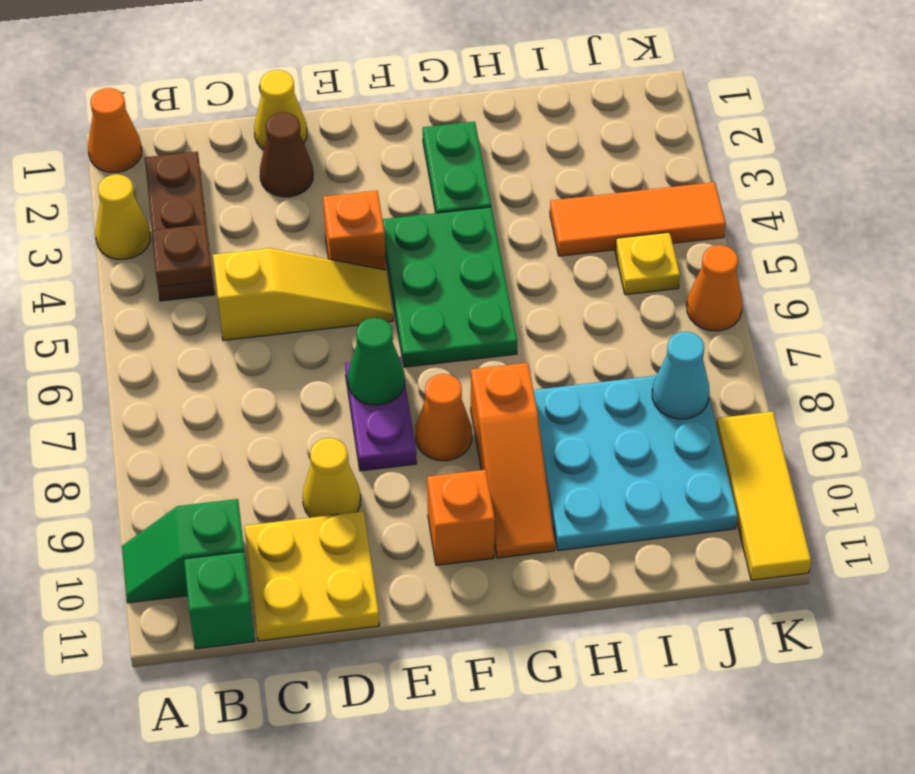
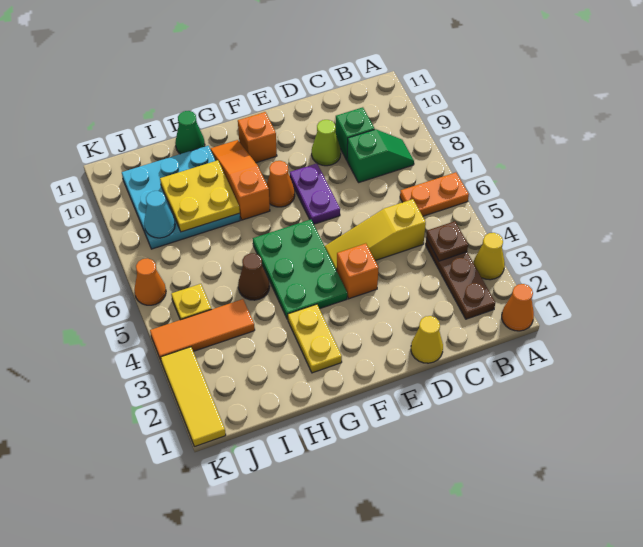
none -> orange 1x2 plate [400,172,469,216]
green 1x2 slope [122,499,244,603] -> green 1x2 slope moved to [347,129,414,183]
green 1x1 brick [184,552,255,649] -> green 1x1 brick moved to [336,107,375,160]
yellow 2x2 plate [244,511,379,641] -> yellow 2x2 plate moved to [160,160,240,232]
brown 1x1 cone [260,112,313,197] -> brown 1x1 cone moved to [238,253,270,300]
yellow 1x1 cone [303,438,361,518] -> lime 1x1 cone [312,120,341,166]
green 1x1 cone [348,318,405,405] -> green 1x1 cone moved to [175,111,205,154]
green 1x2 plate [423,122,491,213] -> yellow 1x2 plate [288,304,342,373]
yellow 1x3 tile [716,412,811,580] -> yellow 1x3 tile moved to [161,347,226,447]

